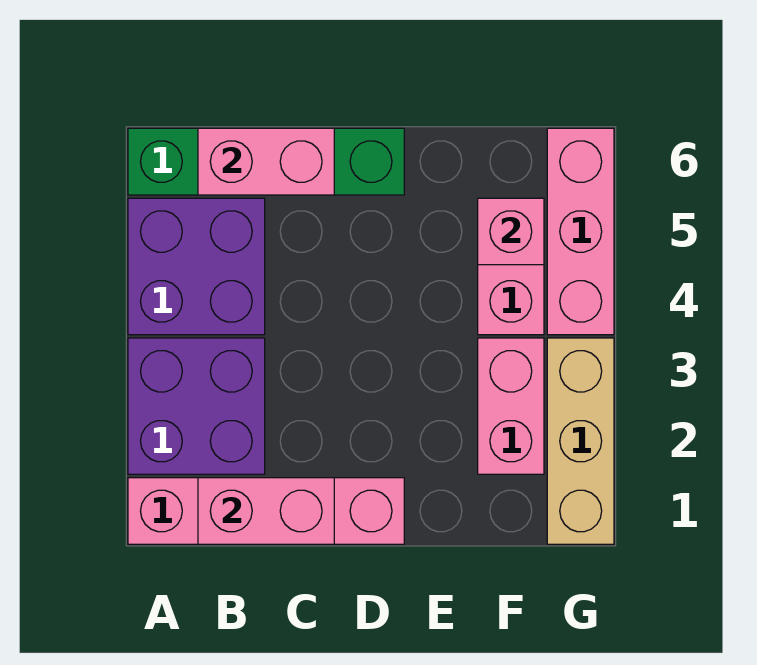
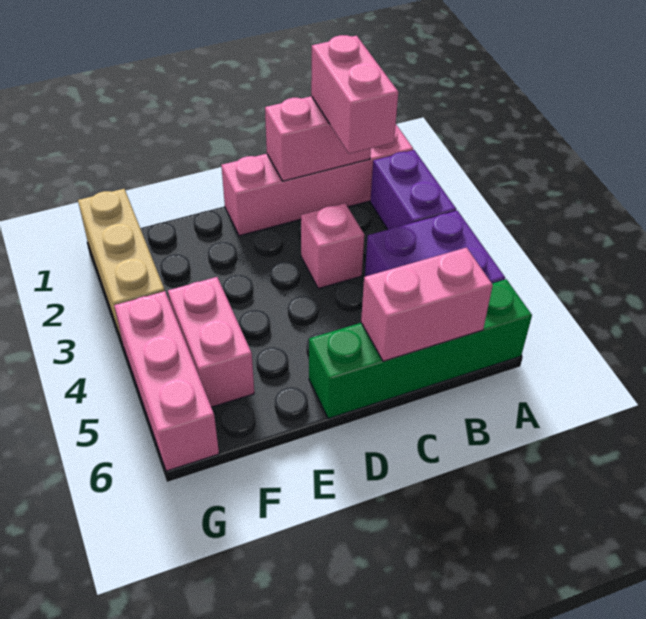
purple 2x2 brick [128,338,265,474] -> purple 1x2 brick [370,150,456,230]
pink 1x2 brick [478,338,544,474] -> pink 1x2 brick moved to [311,35,398,154]
pink 1x1 brick [478,198,544,265] -> pink 1x1 brick moved to [301,203,364,288]

